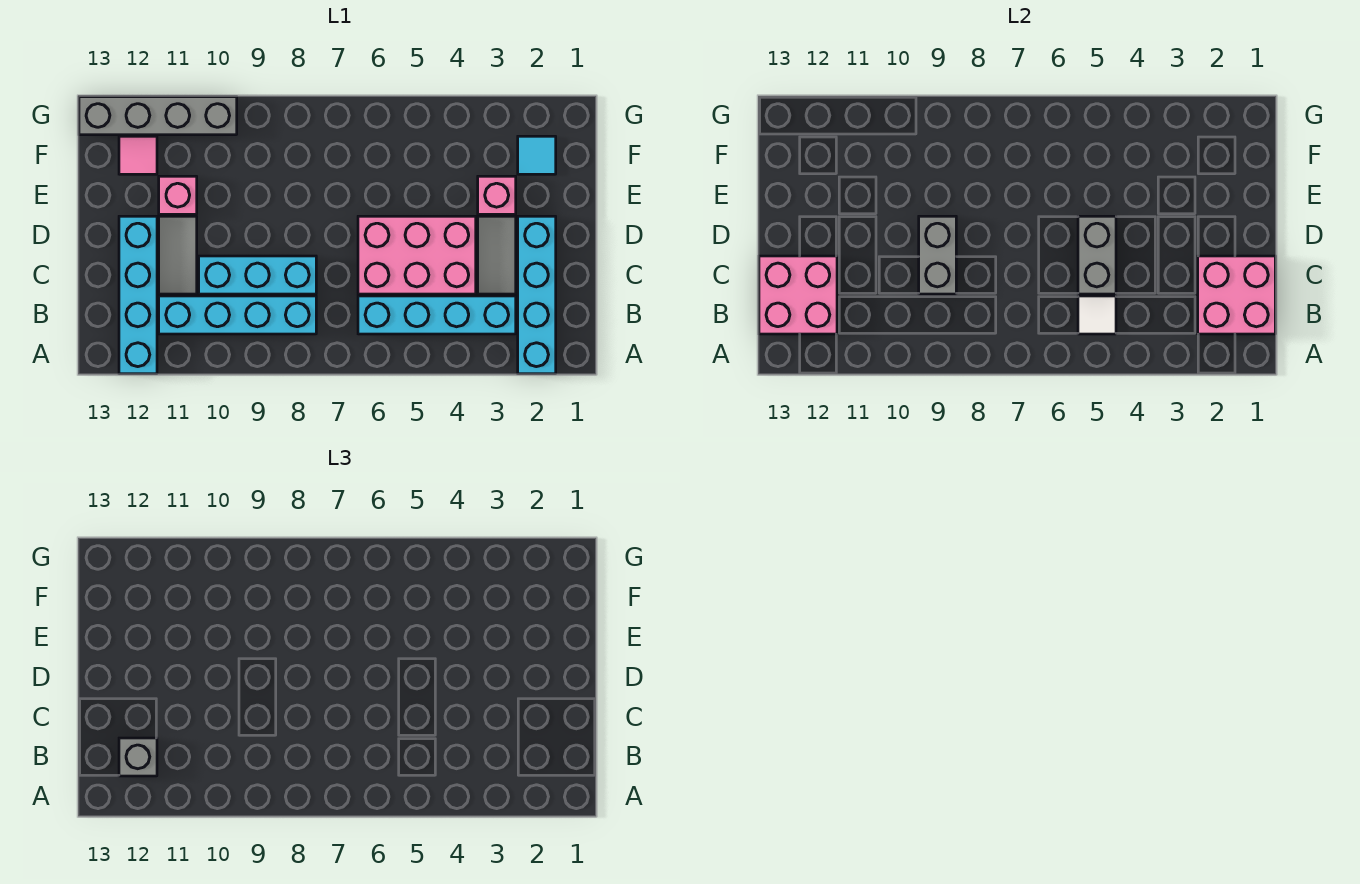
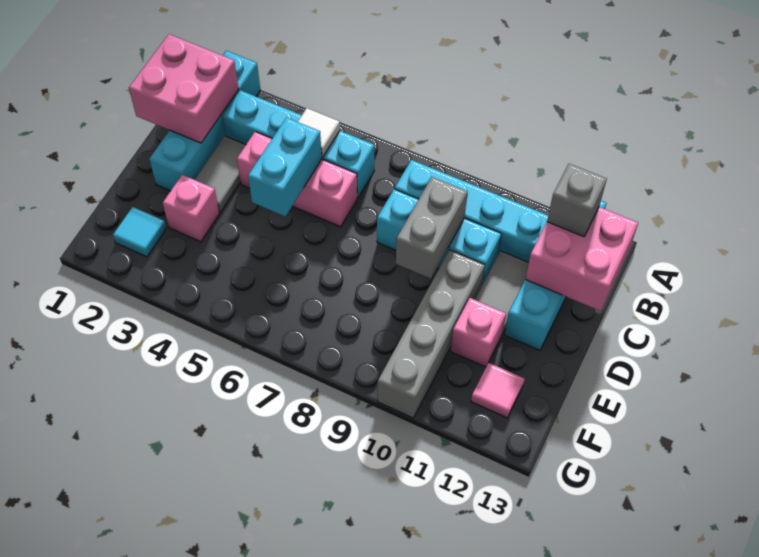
pink 2x3 brick [358,216,476,294] -> pink 1x3 brick [237,132,357,227]
grey 1x2 brick [1078,216,1116,294] -> cyan 1x2 brick [248,118,322,216]
grey 1x4 brick [79,97,237,135] -> grey 1x4 brick turned to [378,250,485,418]

